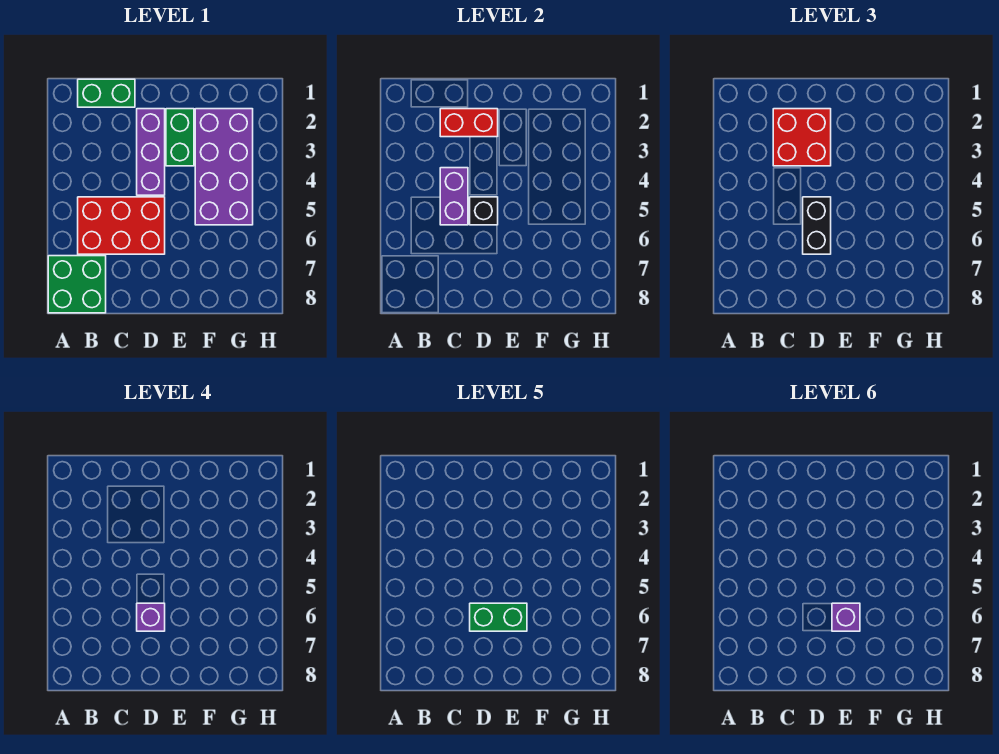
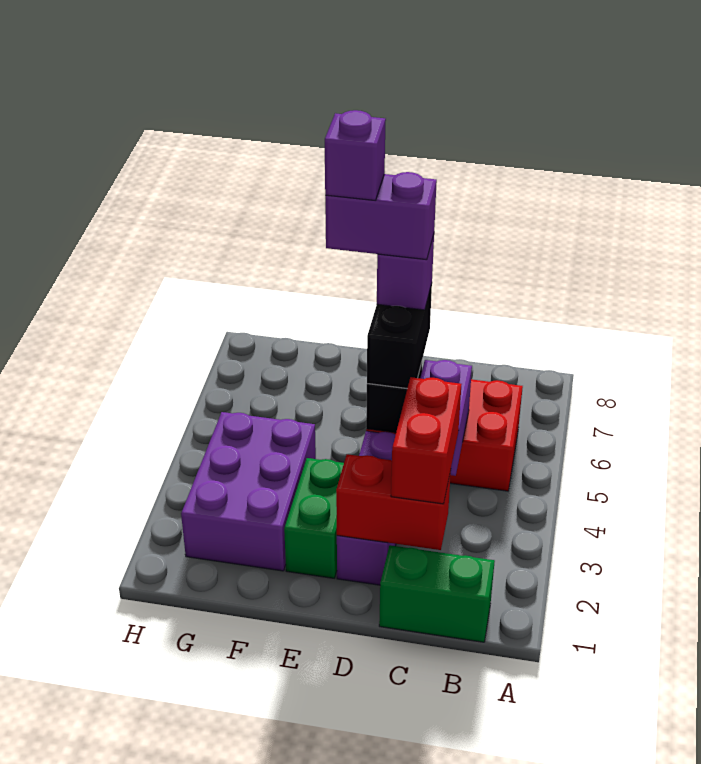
green 2x2 brick [48,256,106,313] -> none
red 2x2 brick [773,109,831,166] -> red 1x2 brick [391,377,461,504]
green 1x2 brick [470,603,527,631] -> purple 1x2 brick [325,172,437,260]
purple 2x4 brick [195,109,253,225] -> purple 2x3 brick [181,412,316,571]

